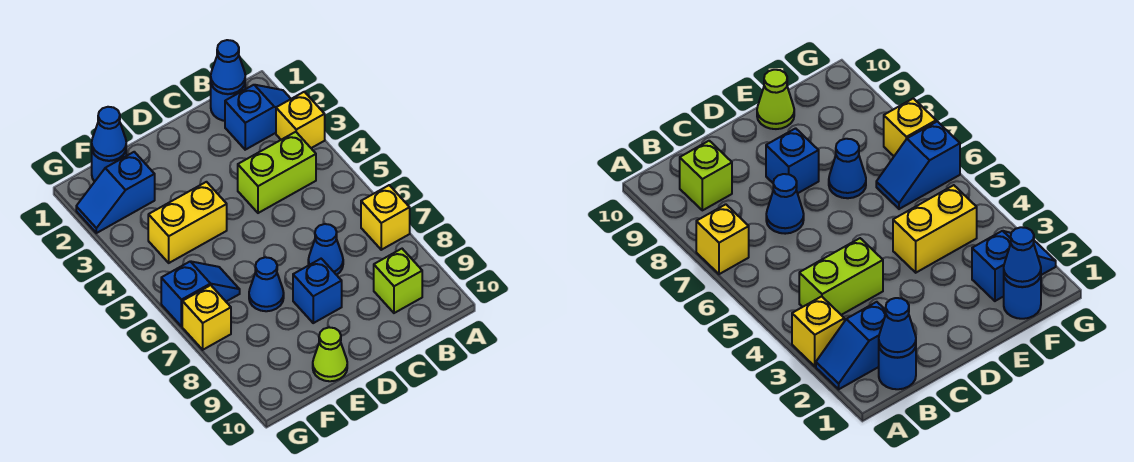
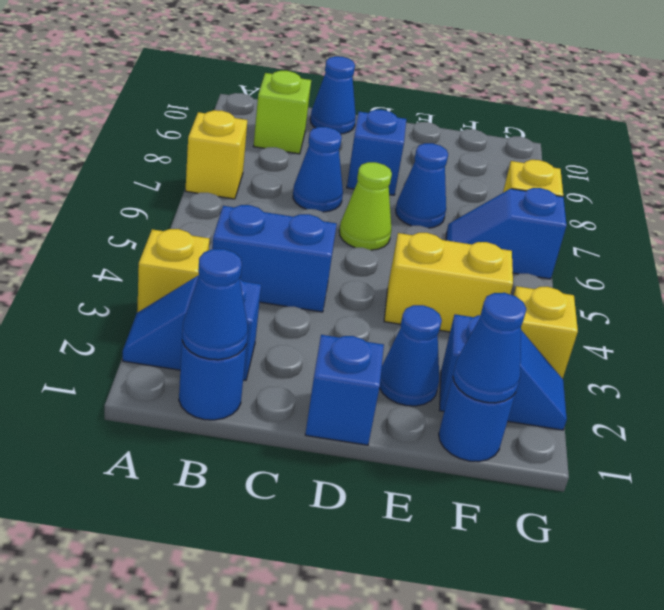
lime 1x2 brick [238,132,316,213] -> blue 1x2 brick [212,205,337,312]
none -> blue 1x1 cone [310,56,356,134]
none -> blue 1x1 brick [305,335,384,445]
none -> blue 1x1 cone [380,305,442,406]
lime 1x1 cone [313,327,347,381] -> lime 1x1 cone moved to [339,162,392,250]
none -> yellow 1x1 brick [514,286,578,379]

